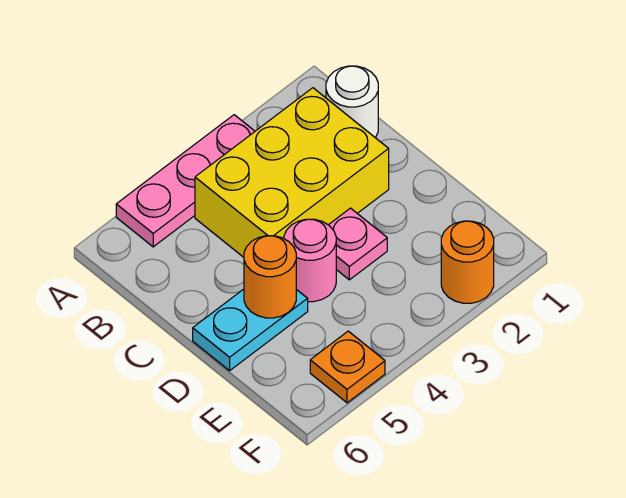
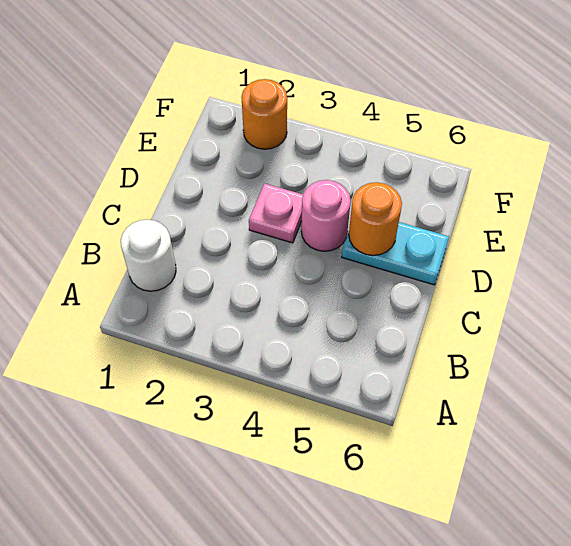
pink 1x3 plate [116,115,255,247] -> none
yellow 2x3 brick [195,88,389,257] -> none
orange 1x1 plate [310,331,385,403] -> none

